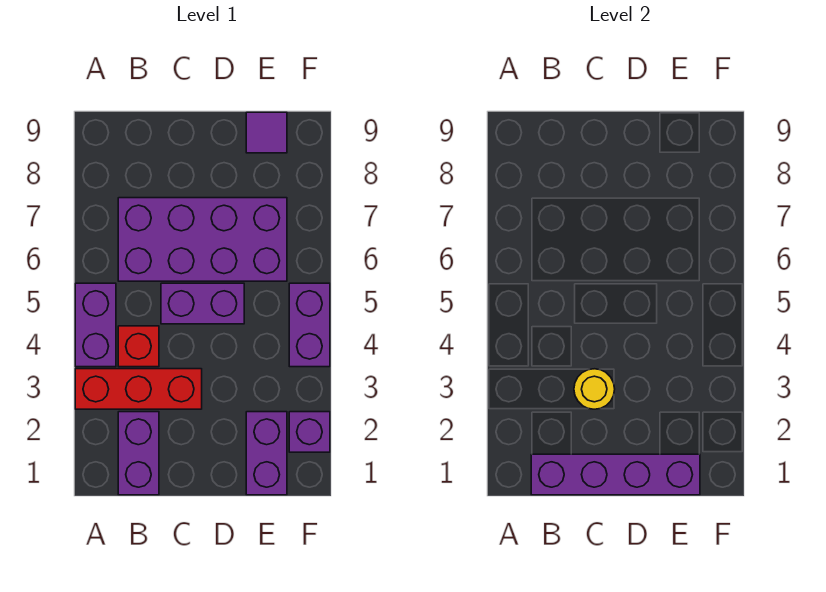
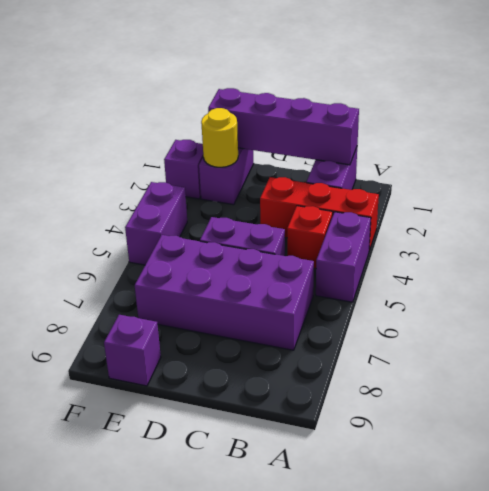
yellow 1x1 round brick [574,369,615,409] -> yellow 1x1 round brick moved to [201,108,238,167]
purple 1x1 tile [246,112,287,153] -> purple 1x1 brick [104,315,161,386]

